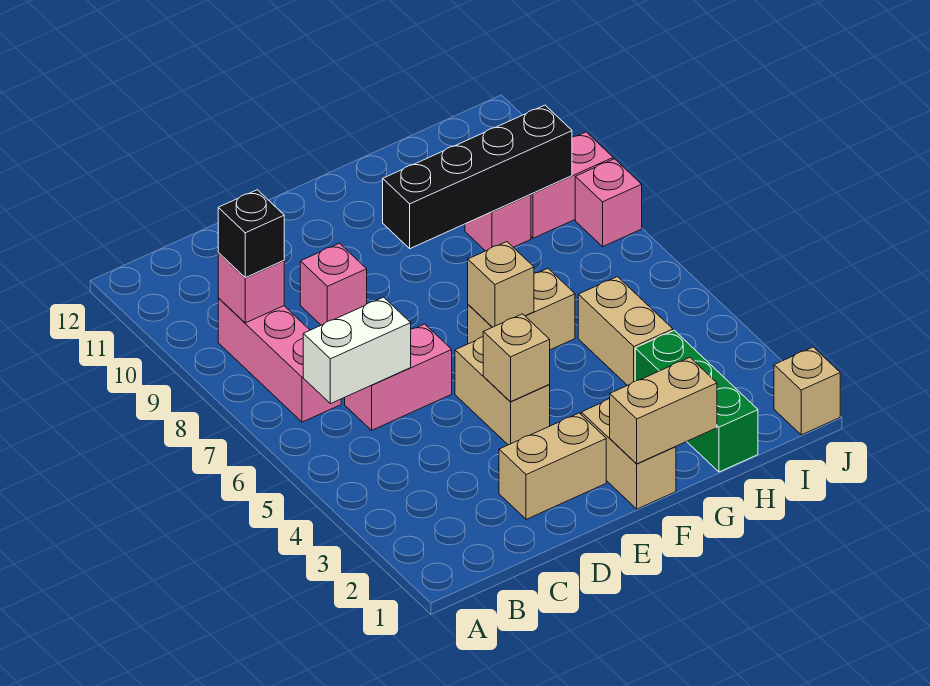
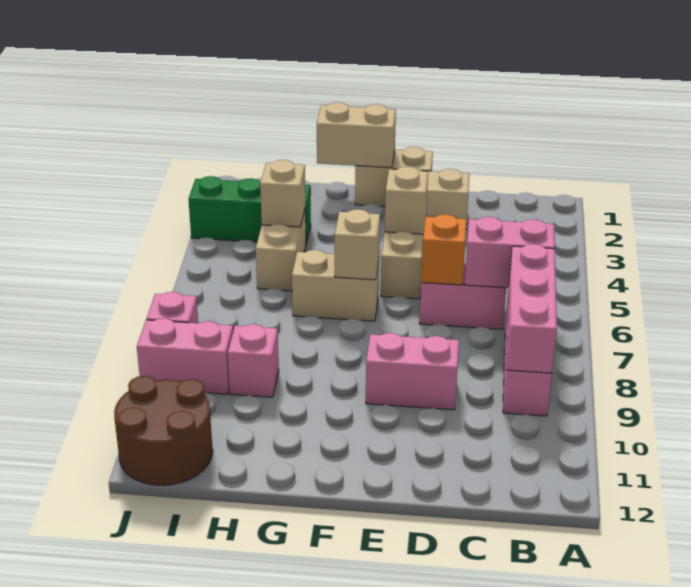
white 1x2 brick [303,297,411,404] -> pink 1x2 brick [465,217,555,288]
pink 1x1 brick [218,253,284,323] -> pink 1x3 brick [507,244,557,373]
black 1x1 brick [218,190,284,278] -> none
none -> orange 1x1 brick [421,214,467,285]
pink 1x1 brick [300,243,367,325] -> pink 1x2 brick [366,333,459,410]
tan 1x2 brick [581,399,676,509] -> tan 1x2 brick turned to [355,147,433,206]
black 1x4 brick [383,105,572,249] -> none
green 1x3 brick [635,330,758,472] -> green 1x3 brick turned to [189,176,311,244]
none -> brown 2x2 round brick [114,376,213,485]
tan 1x1 brick [774,347,840,435] -> tan 1x1 brick moved to [260,160,305,227]

